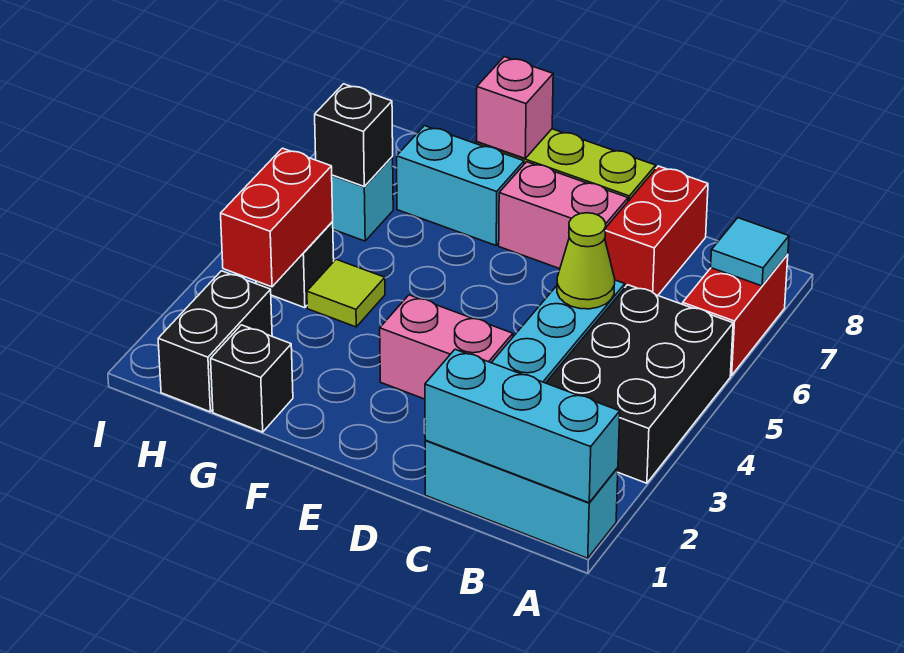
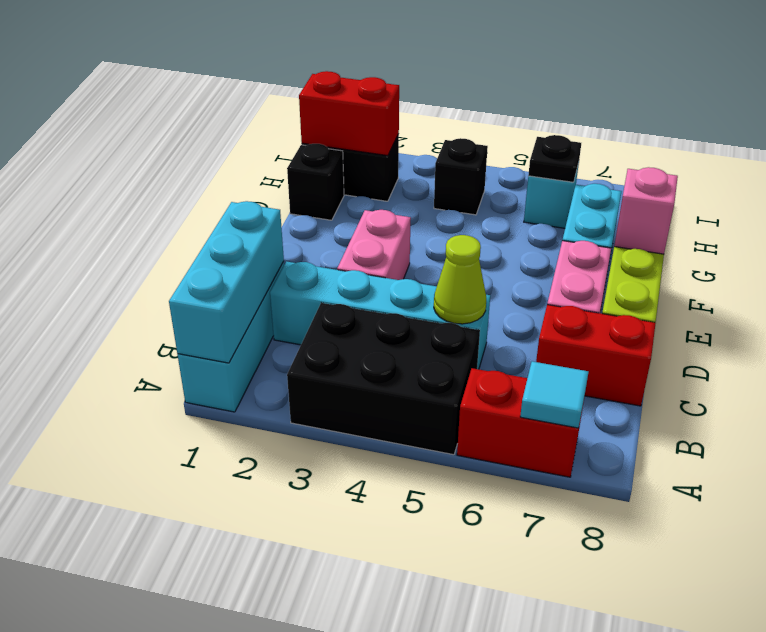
lime 1x1 tile [307,259,385,327] -> none
red 1x2 brick [221,148,333,287] -> red 1x2 brick moved to [299,71,399,156]
black 1x1 brick [315,84,393,187] -> black 1x1 plate [528,135,581,182]

